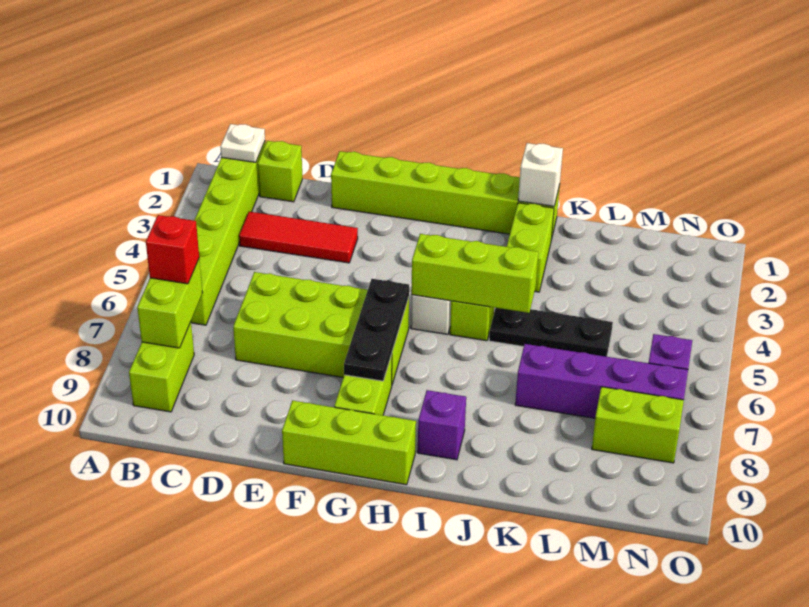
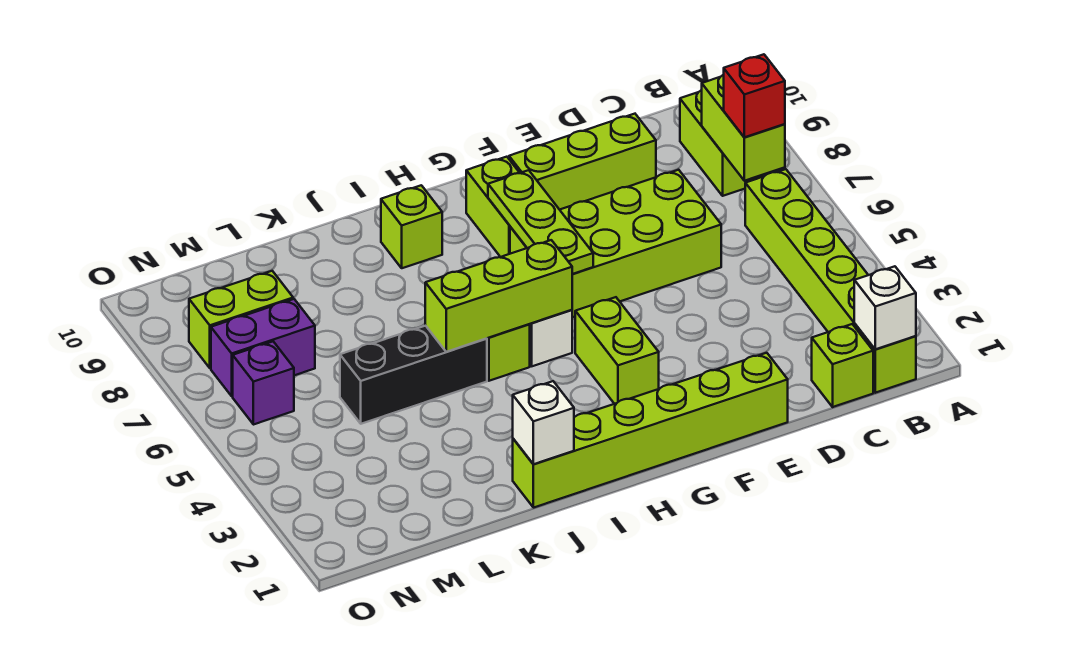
white 1x1 plate [220,124,265,162] -> white 1x1 brick [854,266,916,349]
red 1x3 tile [239,212,358,263] -> none
lime 1x3 brick [282,401,416,485] -> lime 1x3 brick moved to [509,114,656,210]
black 1x3 plate [344,279,409,381] -> lime 1x3 plate [488,170,593,274]
purple 1x1 brick [418,390,466,460] -> lime 1x1 brick [381,185,442,268]
lime 1x2 brick [507,203,554,292] -> lime 1x2 brick moved to [575,297,659,404]
black 1x3 plate [489,308,613,357] -> black 1x3 brick [340,326,487,424]
purple 1x4 brick [515,344,688,418] -> purple 1x2 brick [211,299,315,396]

